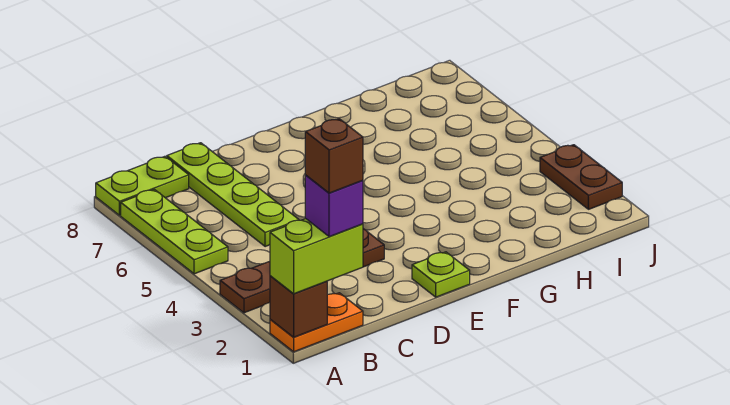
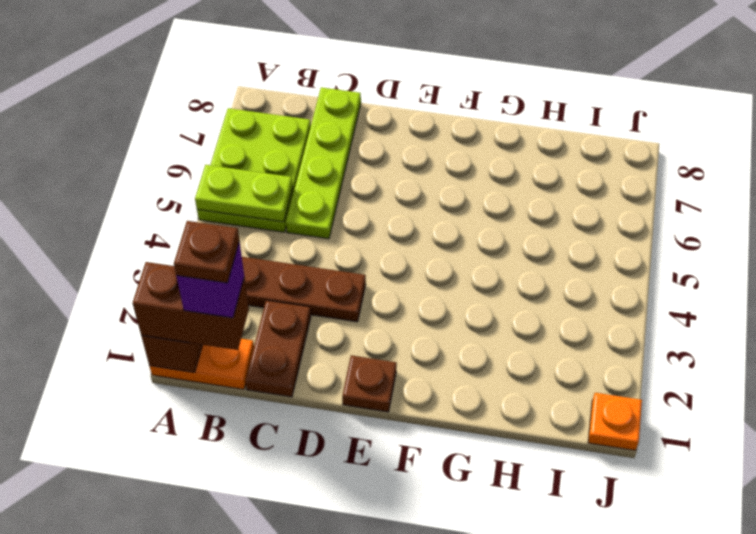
lime 1x2 brick [270,219,363,294] -> brown 1x2 brick [133,262,249,350]
lime 1x3 plate [121,189,228,274] -> lime 2x3 plate [197,108,311,232]
lime 1x2 plate [96,156,189,215] -> lime 1x2 plate moved to [195,165,293,222]
brown 1x1 brick [305,119,363,193] -> brown 1x1 plate [174,221,239,283]
lime 1x1 plate [412,252,470,297] -> brown 1x1 plate [342,355,397,412]
none -> orange 1x1 plate [588,393,642,450]
brown 1x2 plate [540,145,622,209] -> brown 1x2 plate moved to [245,301,311,397]

